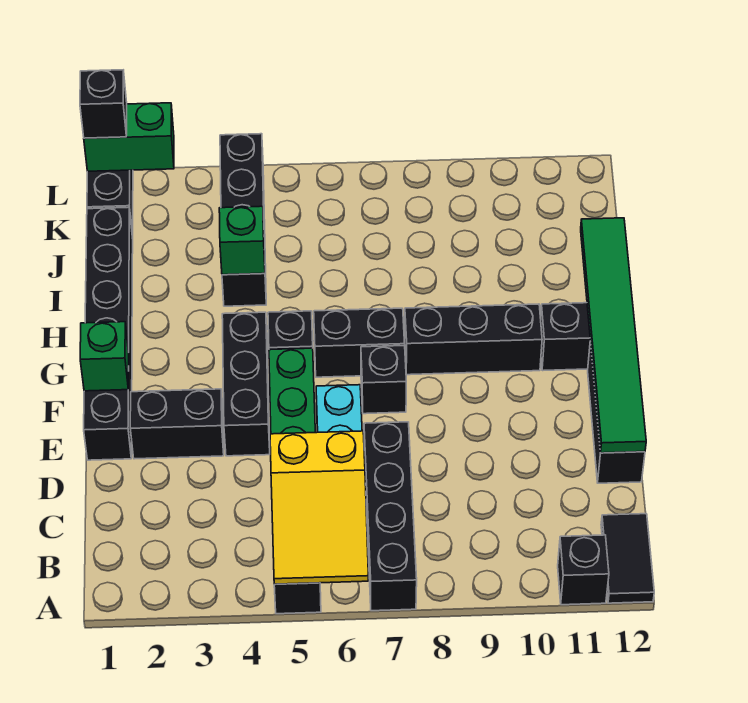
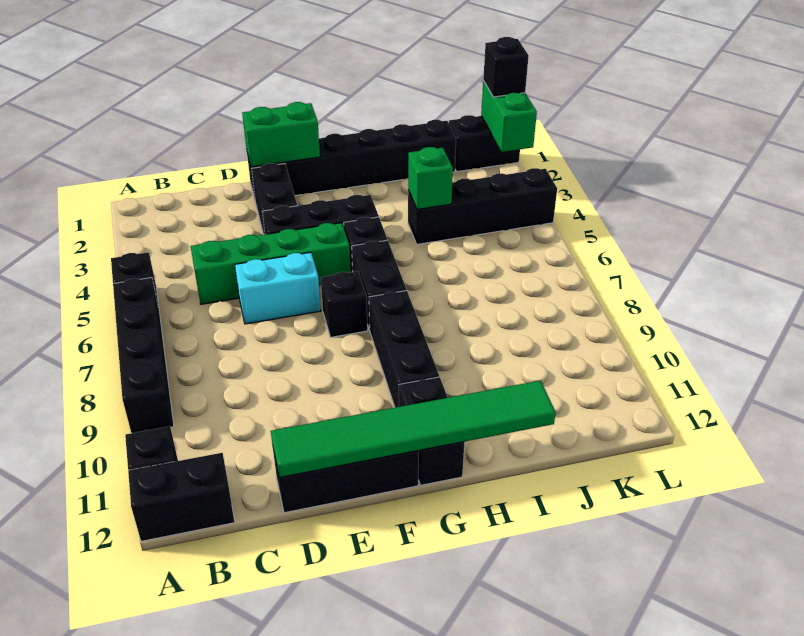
yellow 2x3 slope [270,431,368,584] -> none
black 1x4 brick [364,422,417,611] -> black 1x4 brick turned to [113,278,174,433]
black 1x2 tile [601,514,654,603] -> black 1x2 brick [128,453,235,541]
green 1x1 brick [80,322,129,391] -> green 1x2 brick [242,102,320,167]

